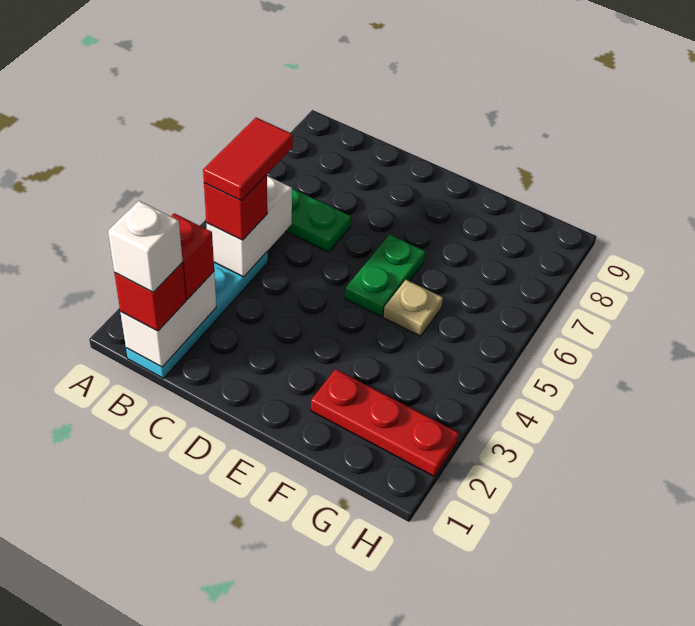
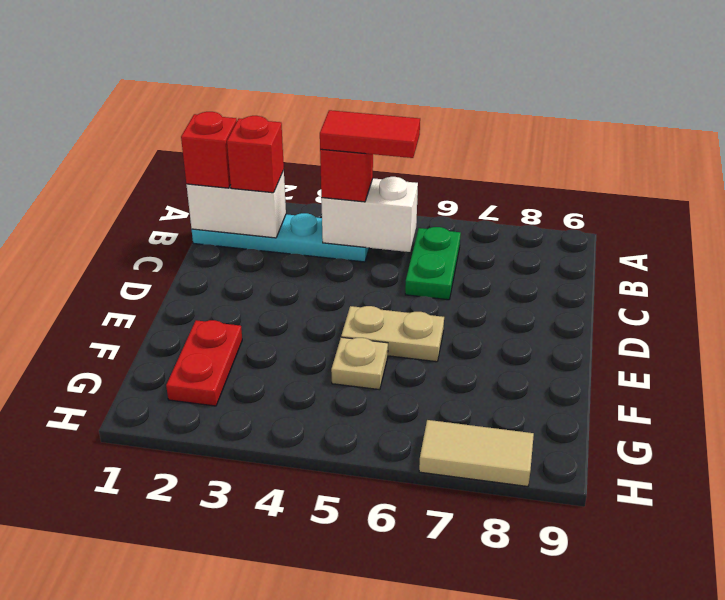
white 1x1 brick [108,201,183,292] -> none
green 1x2 plate [345,235,426,317] -> tan 1x2 plate [341,306,444,362]
red 1x3 plate [311,369,459,476] -> red 1x2 plate [166,320,242,406]
none -> tan 1x2 tile [419,420,534,486]

